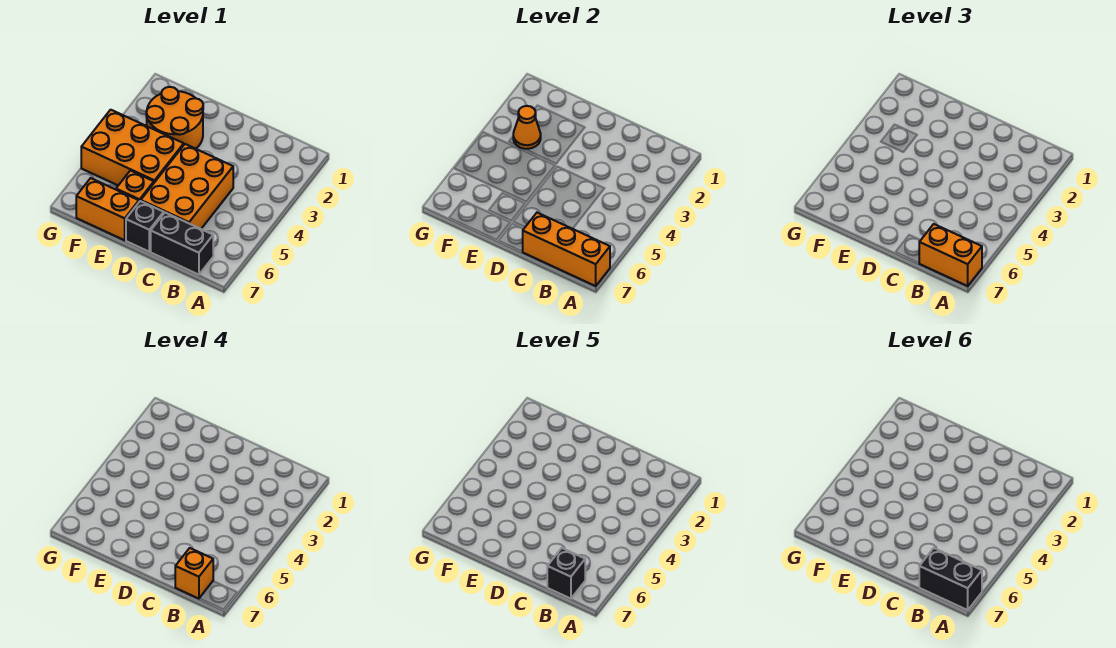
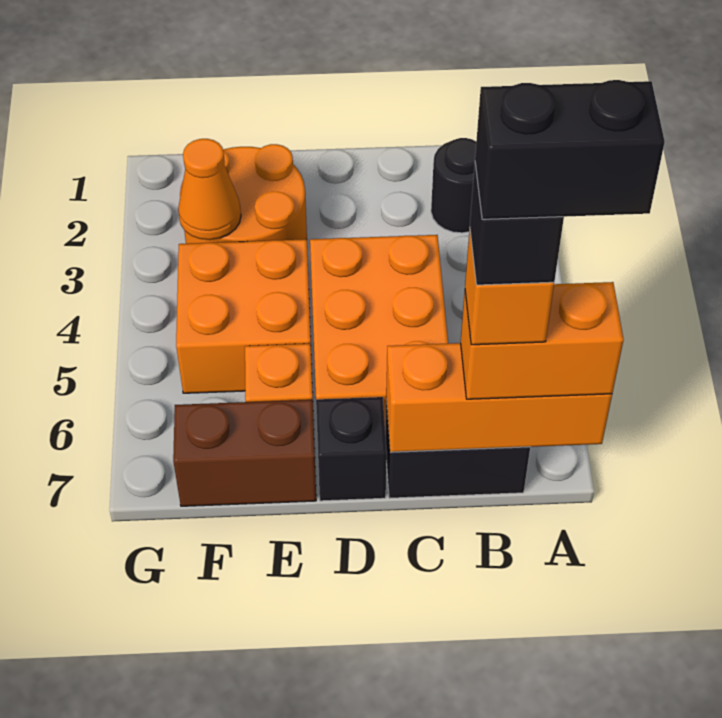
none -> black 1x1 round brick [431,138,476,233]
orange 2x3 brick [81,110,184,185] -> orange 2x2 brick [176,239,312,393]
orange 1x2 brick [76,178,139,240] -> brown 1x2 brick [173,400,316,506]

